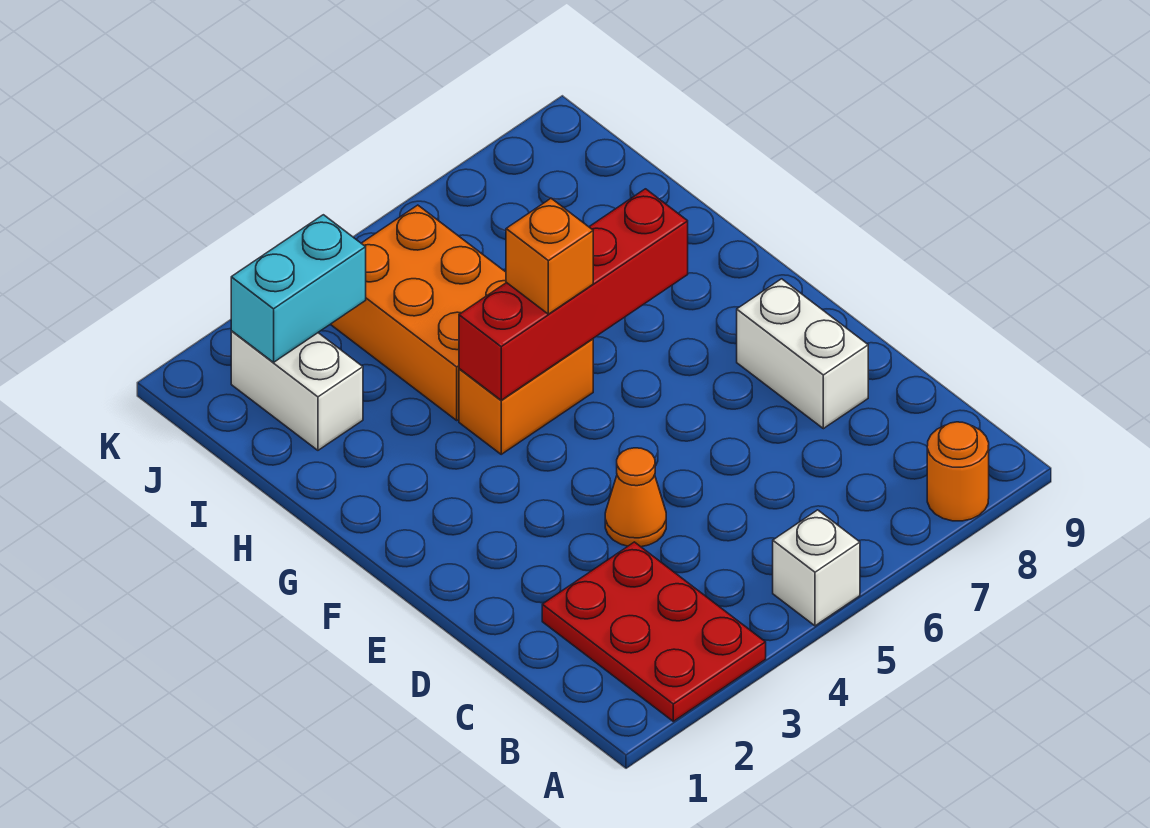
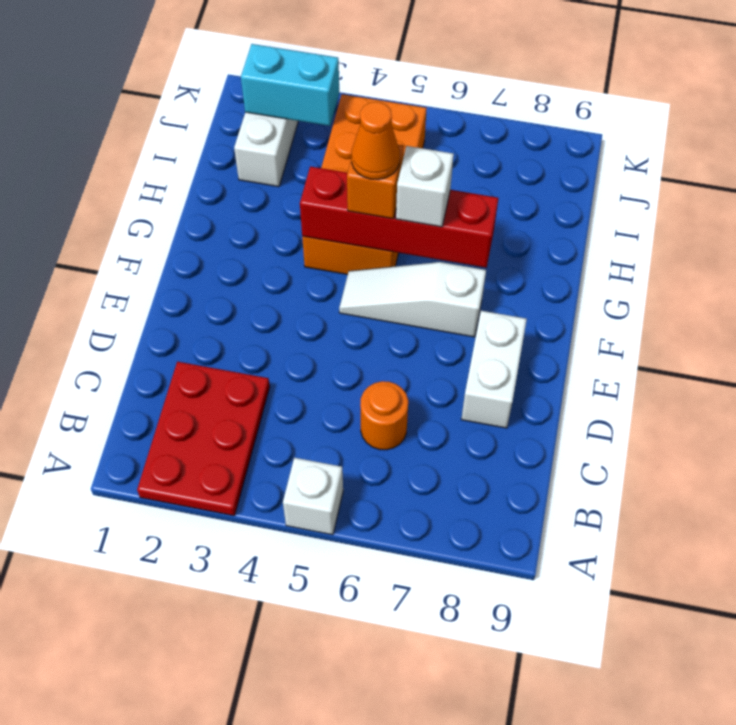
orange 1x1 round brick [927,422,989,521] -> orange 1x1 round brick moved to [360,381,408,450]
orange 1x1 cone [605,448,666,547] -> orange 1x1 cone moved to [351,102,400,179]
none -> white 1x3 slope [339,262,486,337]
none -> white 1x1 brick [396,146,454,227]

